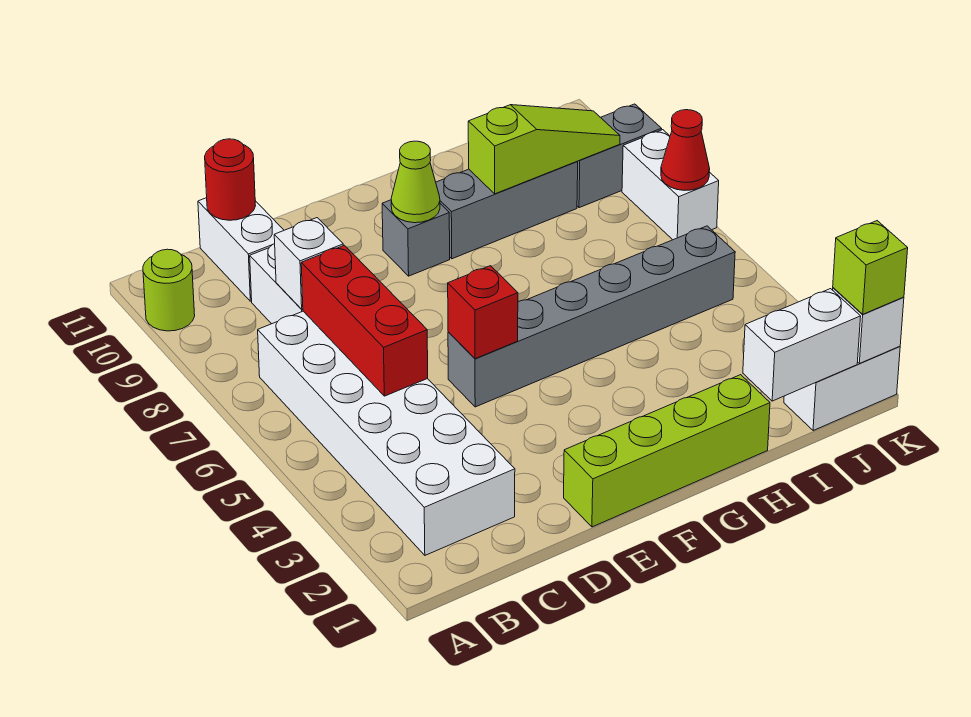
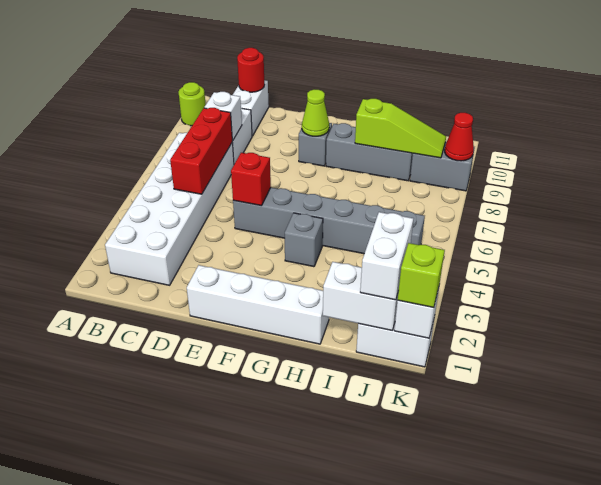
lime 1x4 brick [564,375,770,527] -> white 1x4 brick [187,265,329,344]
none -> grey 1x1 brick [285,213,323,267]
white 1x2 brick [622,130,719,240] -> white 1x2 brick moved to [360,212,413,300]
red 1x1 cone [661,110,710,190] -> red 1x1 cone moved to [445,113,474,161]

